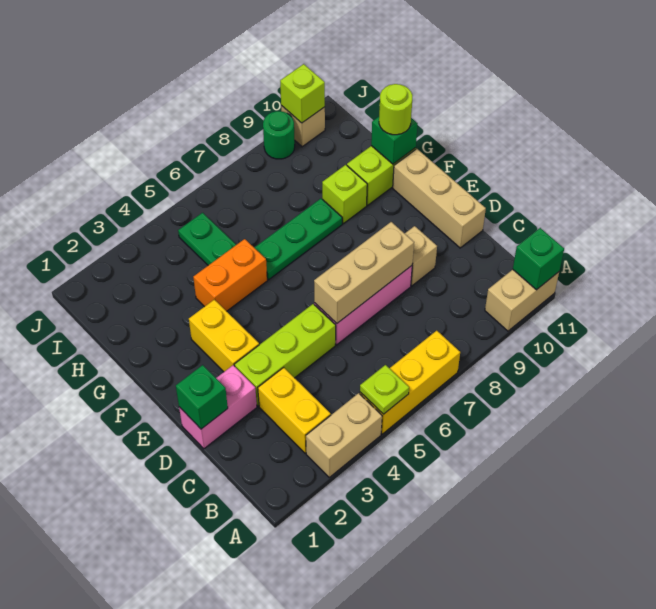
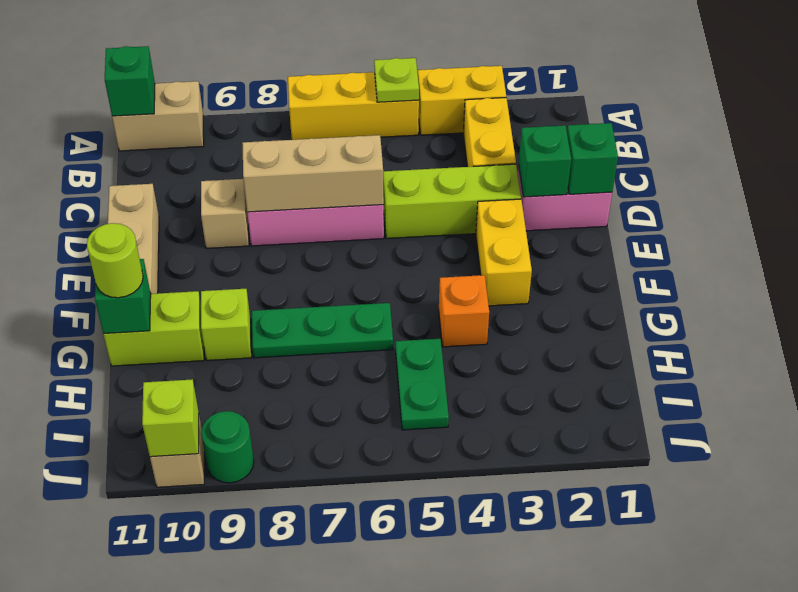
tan 1x2 brick [306,393,382,477] -> yellow 1x2 brick [418,66,506,135]
none -> green 1x1 brick [519,125,571,197]
orange 1x2 brick [193,239,267,311] -> orange 1x1 brick [439,275,489,347]

